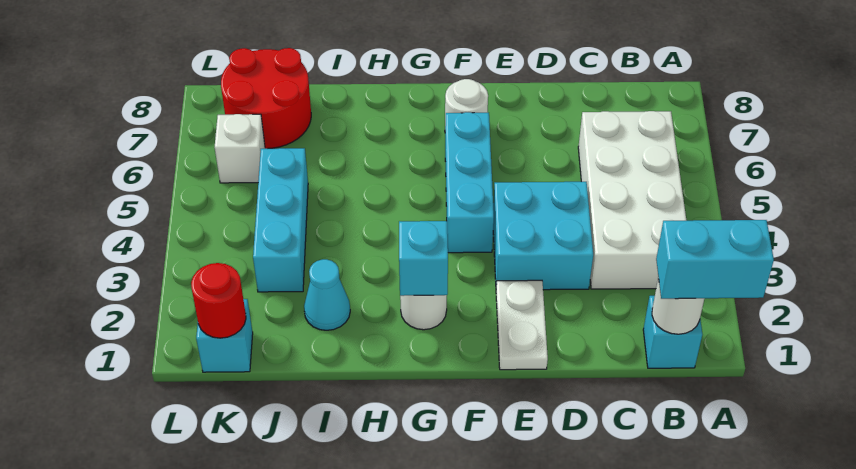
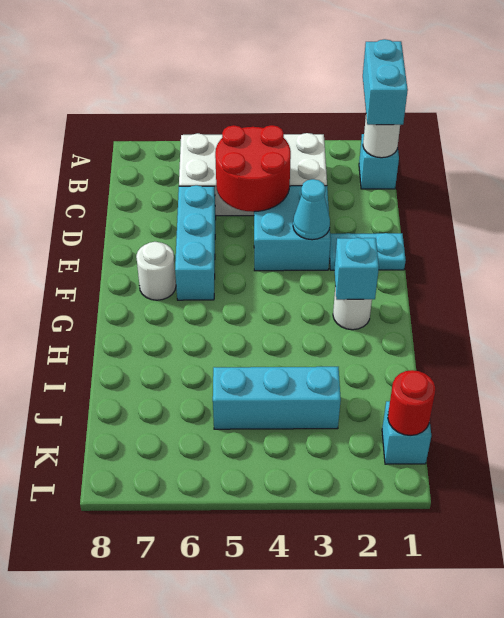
white 1x2 plate [496,280,548,370] -> cyan 1x2 plate [329,233,406,270]
cyan 1x3 brick [445,112,494,253] -> cyan 1x3 brick turned to [175,185,216,300]
cyan 1x1 cone [304,259,350,330] -> cyan 1x1 cone moved to [293,179,330,240]
red 2x2 round brick [221,48,311,149] -> red 2x2 round brick moved to [215,125,291,212]
white 1x1 brick [215,114,265,183] -> none

